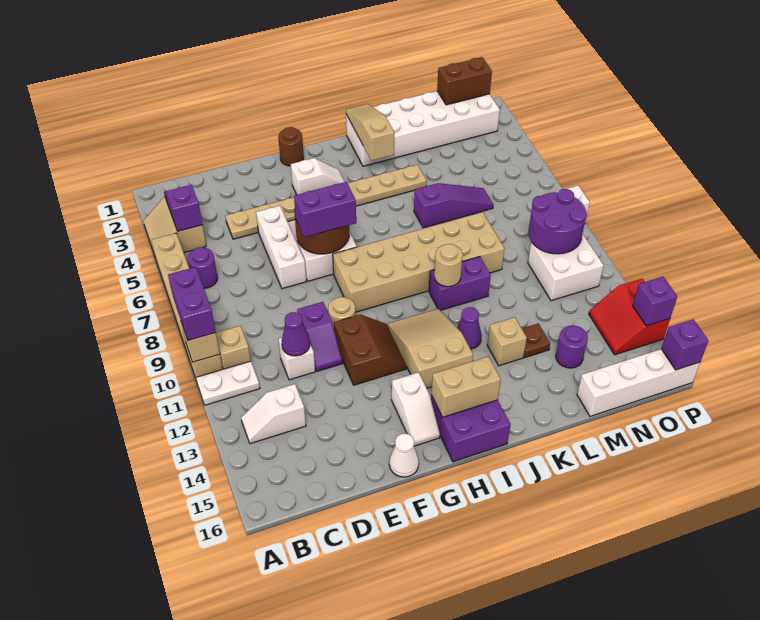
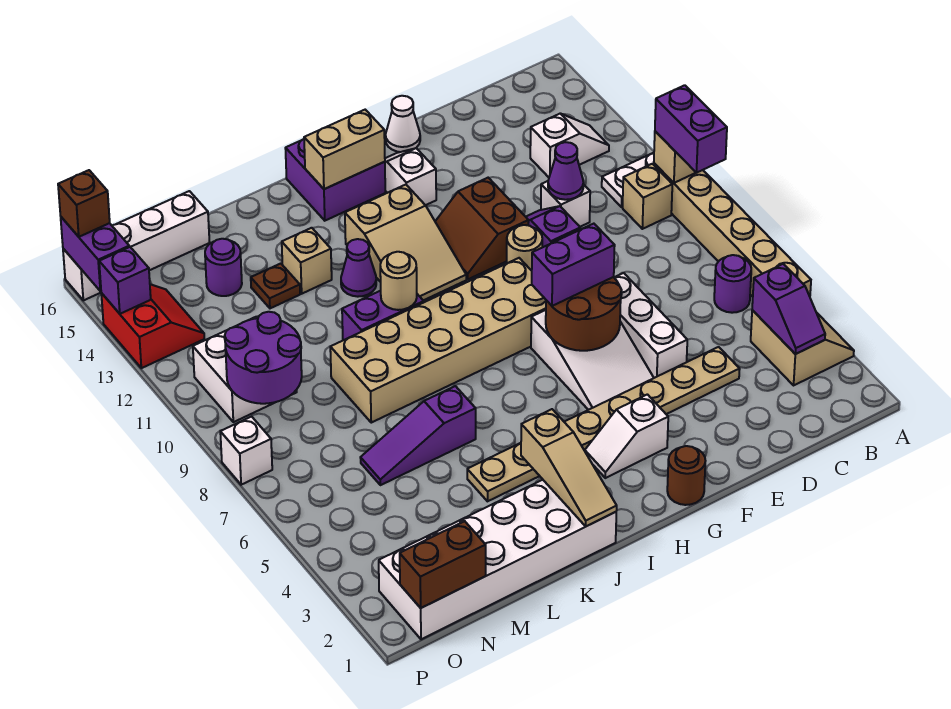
purple 1x1 brick [661,319,708,370] -> purple 1x2 brick [61,217,129,291]
none -> brown 1x1 brick [58,170,110,237]

